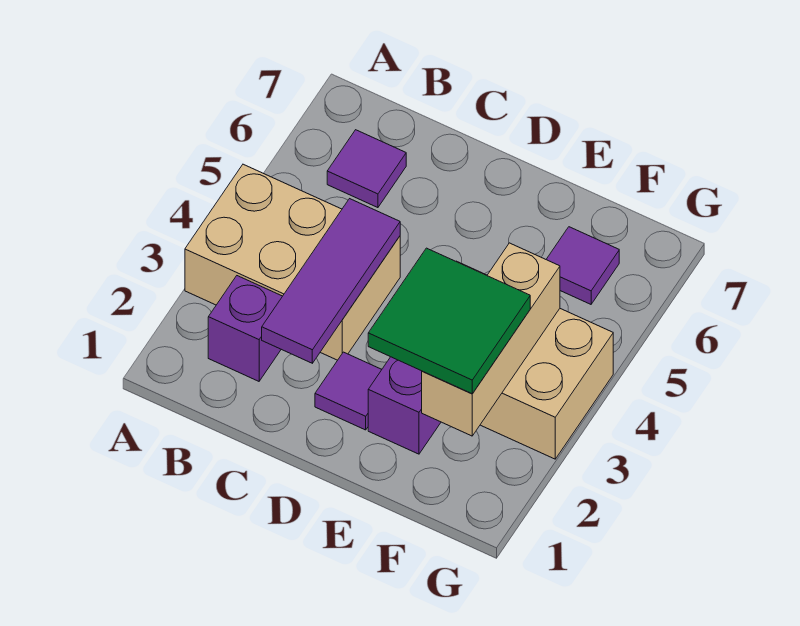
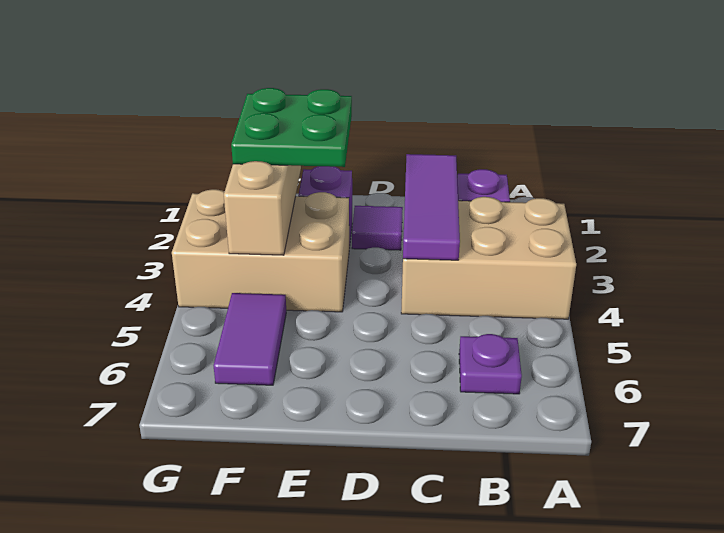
purple 1x1 tile [327,130,406,208] -> purple 1x1 plate [459,334,522,394]
green 2x2 tile [368,248,530,394] -> green 2x2 plate [231,88,352,167]
purple 1x1 tile [546,227,619,304] -> purple 1x2 tile [213,293,286,385]

